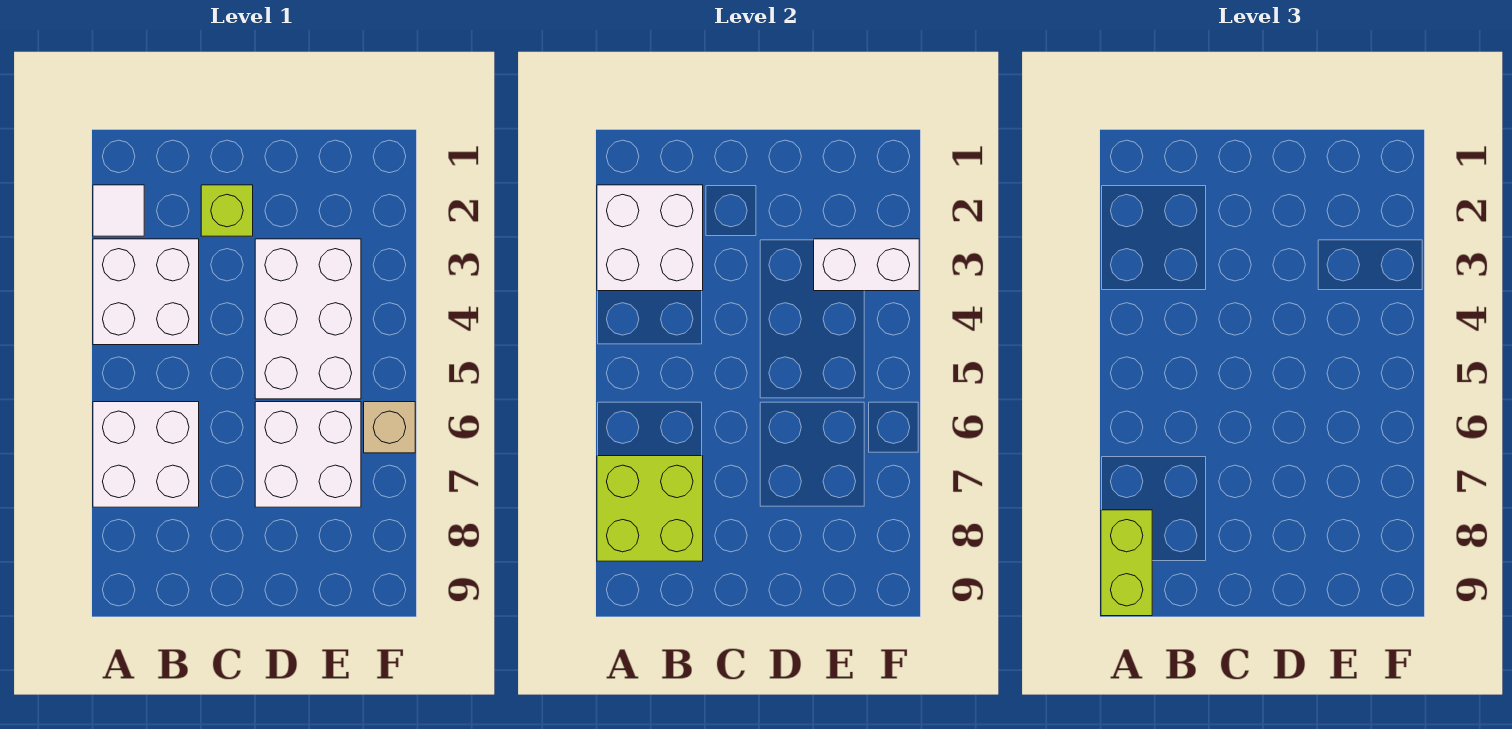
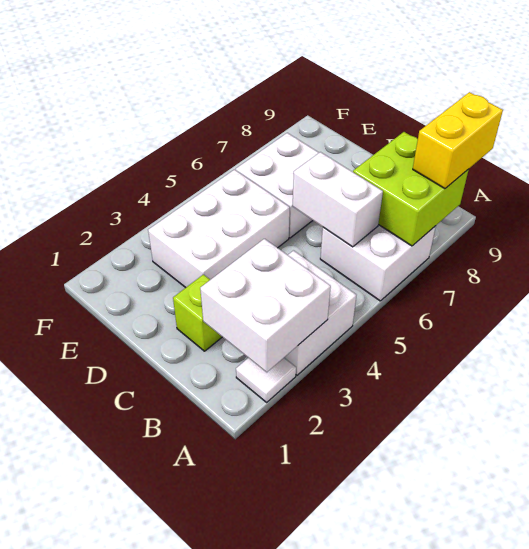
lime 1x2 brick [1101,510,1152,616] -> yellow 1x2 brick [413,92,503,189]
white 1x2 brick [814,239,919,291] -> white 1x2 brick moved to [293,152,383,247]
tan 1x1 brick [364,402,415,453] -> none

